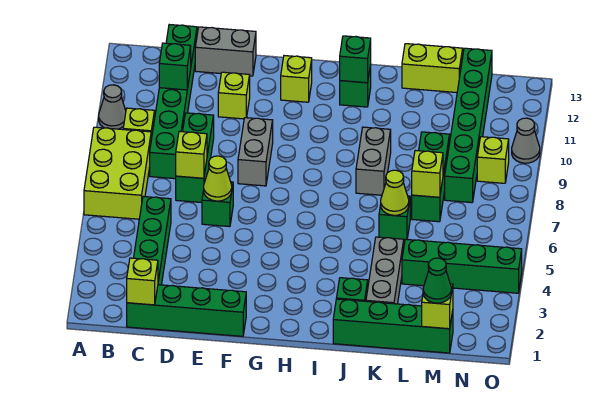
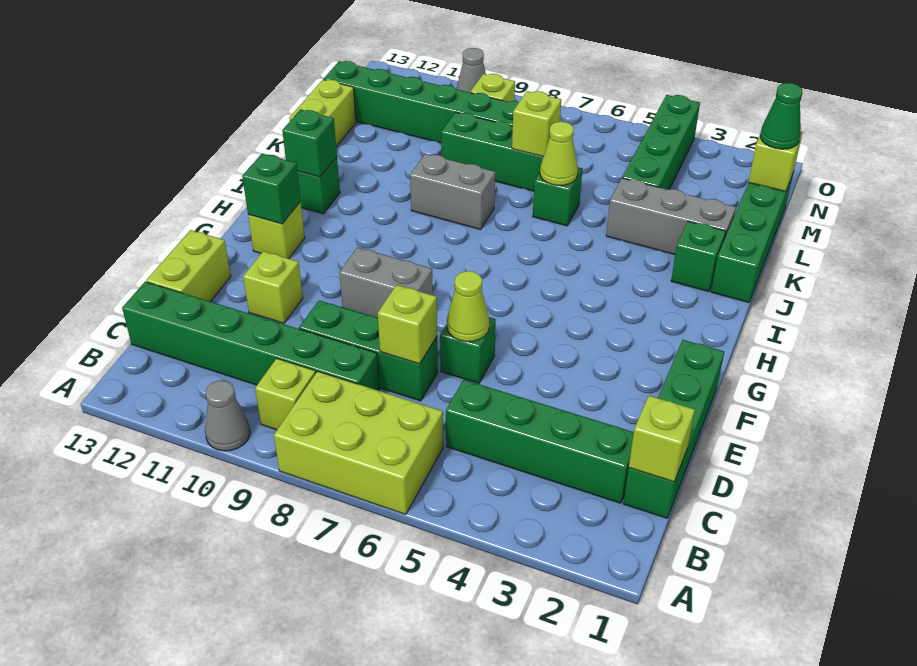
green 1x1 brick [159,43,191,90] -> green 1x1 brick moved to [242,154,301,224]
grey 1x2 brick [195,27,256,76] -> lime 1x2 brick [146,230,231,302]

